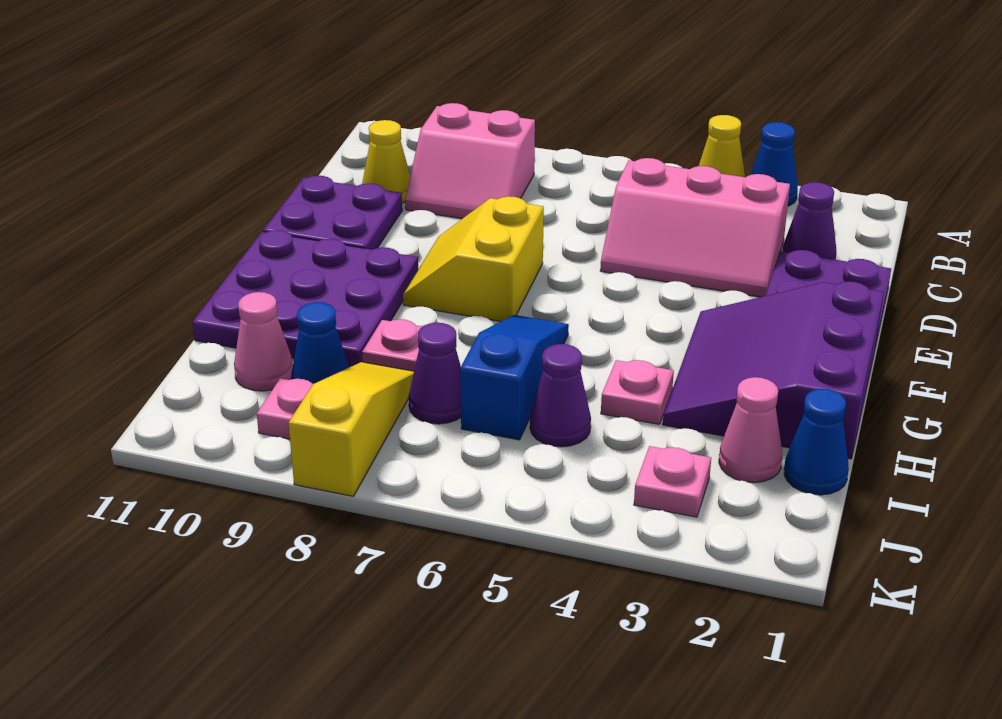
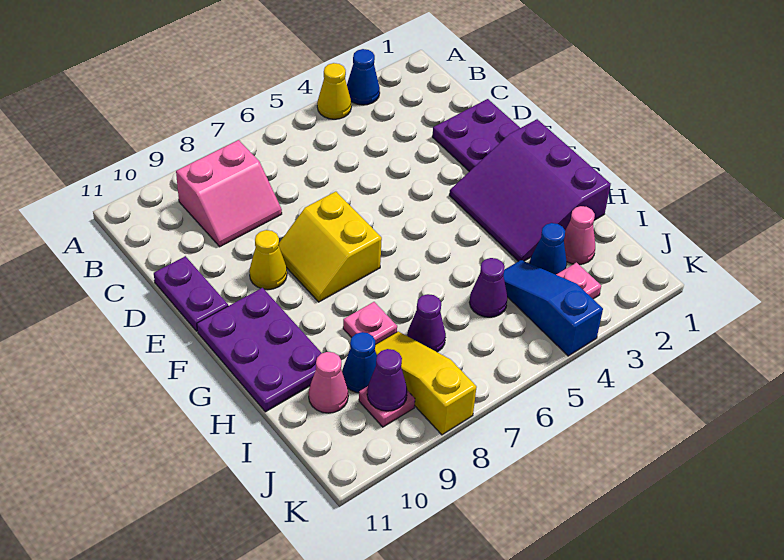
purple 1x1 cone [783,182,837,260] -> purple 1x1 cone moved to [367,349,407,411]
pink 2x3 slope [600,158,790,297] -> none
yellow 1x1 cone [362,120,410,203] -> yellow 1x1 cone moved to [249,230,287,290]
purple 2x2 plate [263,176,402,250] -> purple 1x2 plate [154,256,228,331]
purple 3x3 plate [193,230,418,367] -> purple 2x3 plate [197,288,322,412]
blue 1x3 slope [460,315,569,440] -> blue 1x3 slope moved to [503,260,603,356]
pink 1x1 plate [601,360,674,424] -> none
blue 1x1 cone [784,389,849,495] -> blue 1x1 cone moved to [530,223,567,275]

